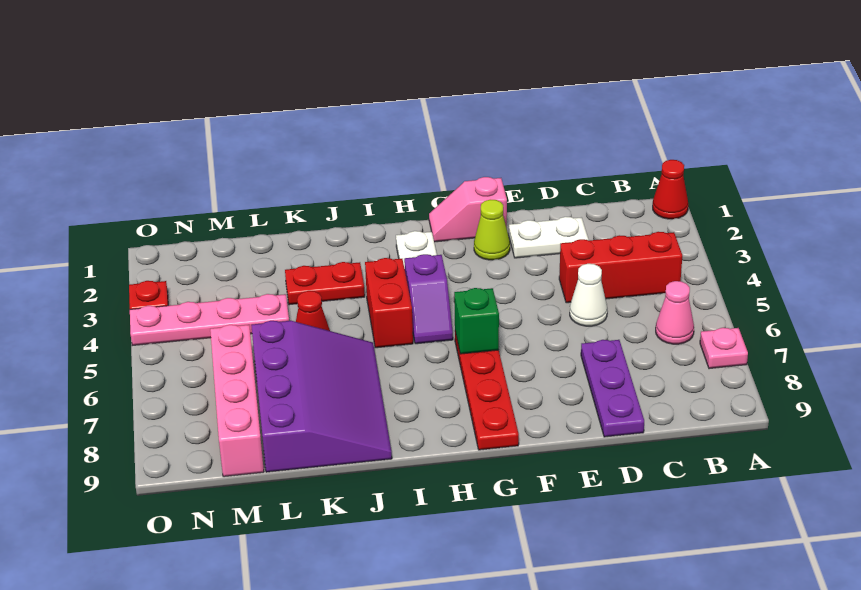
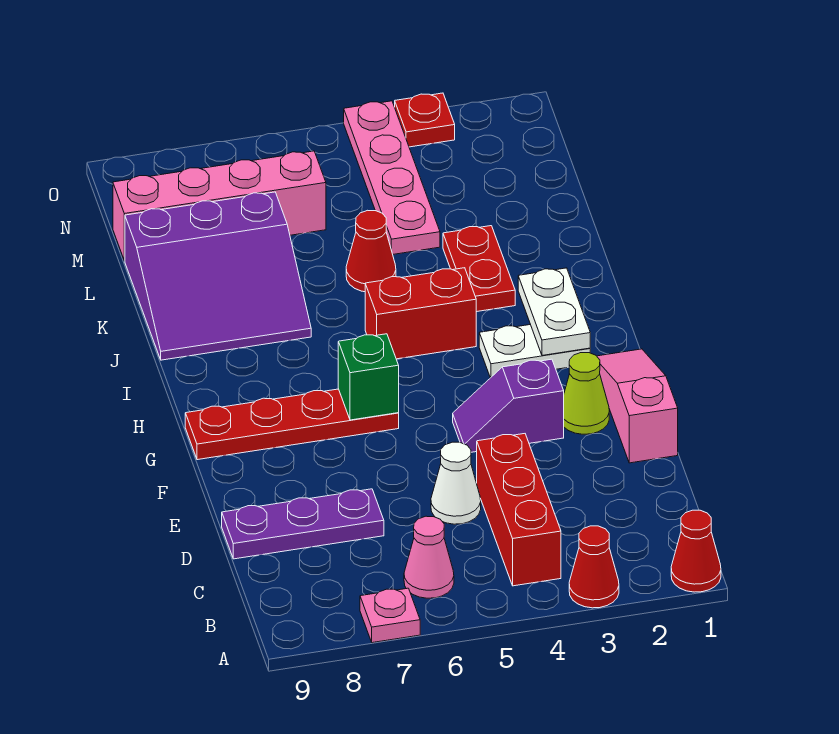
none -> red 1x1 cone [569,526,619,608]
white 1x2 plate [509,217,588,258] -> white 1x2 plate moved to [518,268,590,355]
pink 1x2 slope [429,177,507,242] -> pink 1x3 slope [597,349,678,463]
purple 1x2 slope [404,254,453,344] -> purple 1x2 slope moved to [453,359,564,452]
purple 3x4 slope [251,321,392,472] -> purple 3x3 slope [125,192,311,360]

